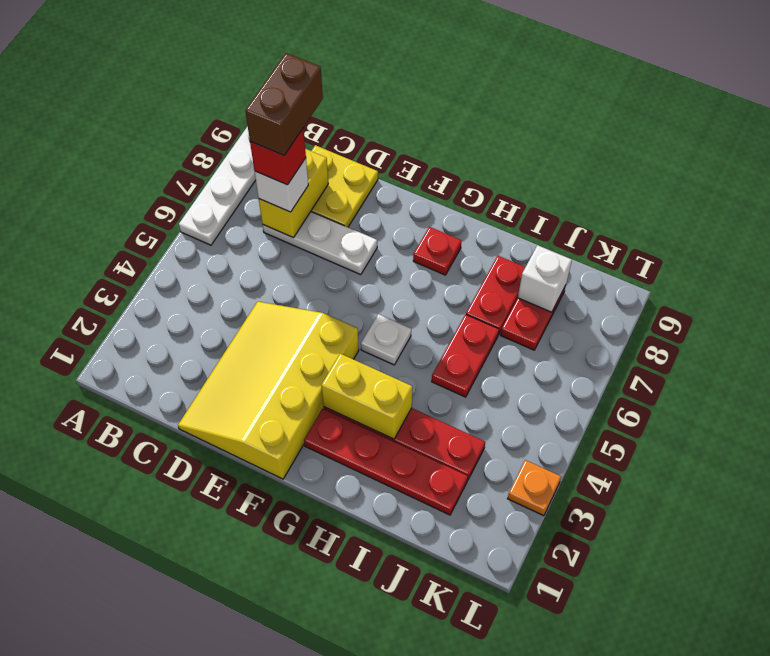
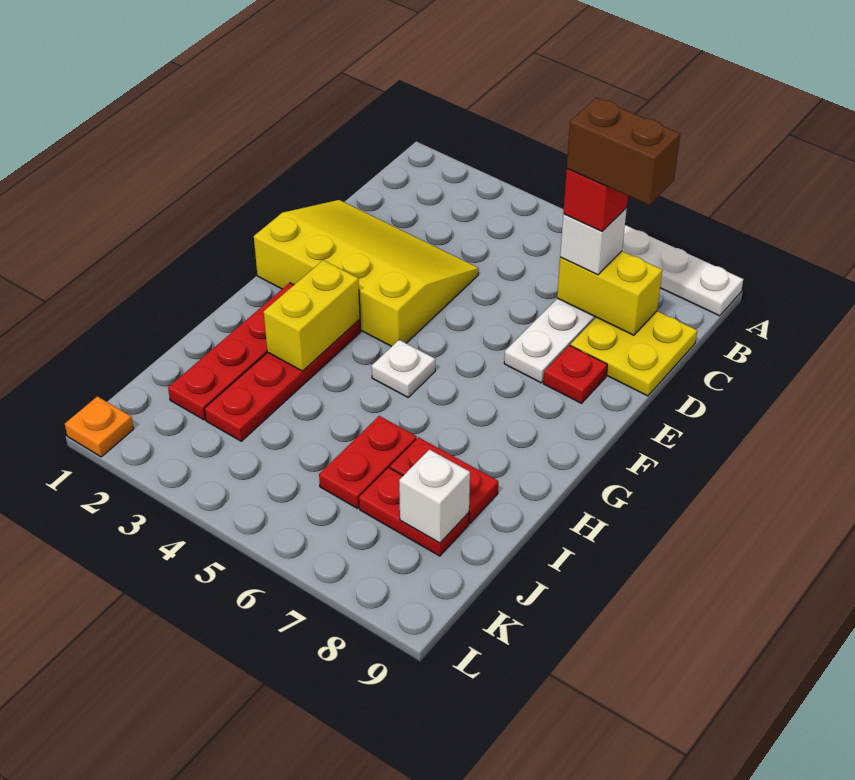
red 1x1 plate [413,227,462,275] -> red 1x1 plate moved to [543,345,607,403]
red 1x2 plate [432,315,499,397] -> red 1x2 plate turned to [319,416,417,508]
orange 1x1 plate [508,460,561,516] -> orange 1x1 plate moved to [65,396,134,457]

